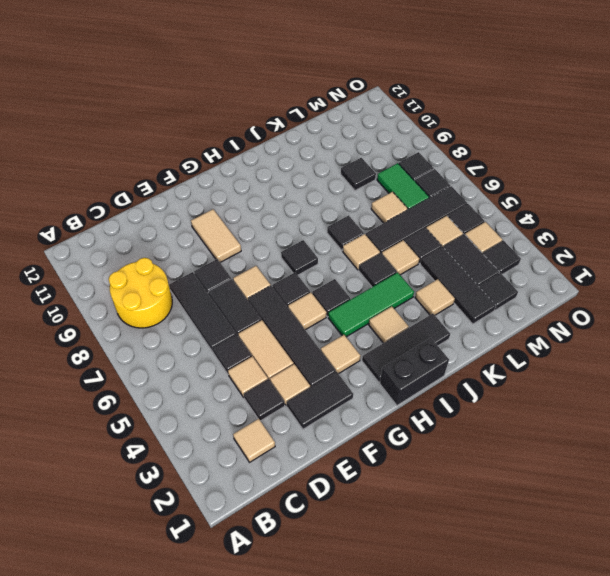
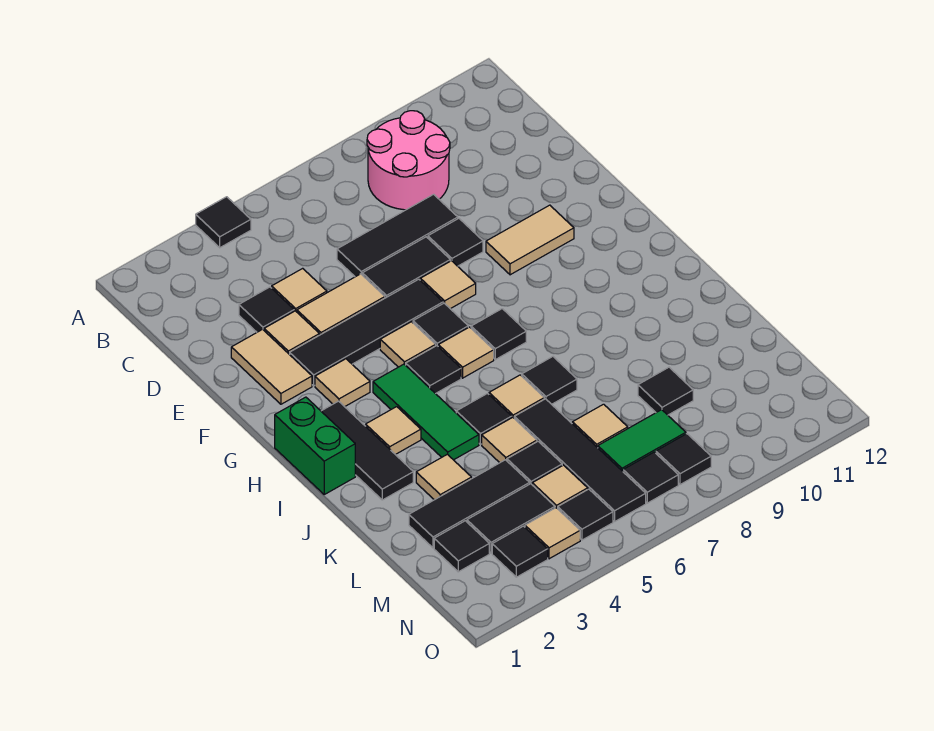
yellow 2x2 round brick [109,258,172,328] -> pink 2x2 round brick [367,111,450,210]
tan 1x1 tile [233,419,275,462] -> tan 1x1 tile moved to [438,327,494,378]
black 1x1 tile [213,334,252,374] -> black 1x1 tile moved to [196,197,251,248]
black 1x2 tile [287,372,353,429] -> tan 1x2 tile [231,329,312,404]
black 1x2 brick [380,338,449,406] -> green 1x2 brick [275,397,355,494]

